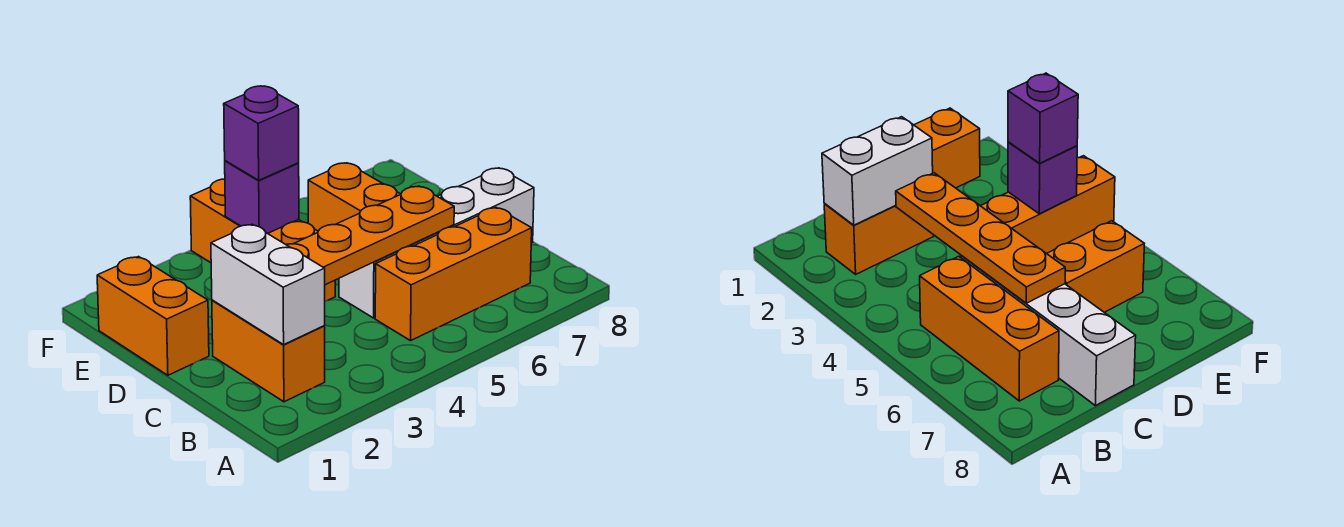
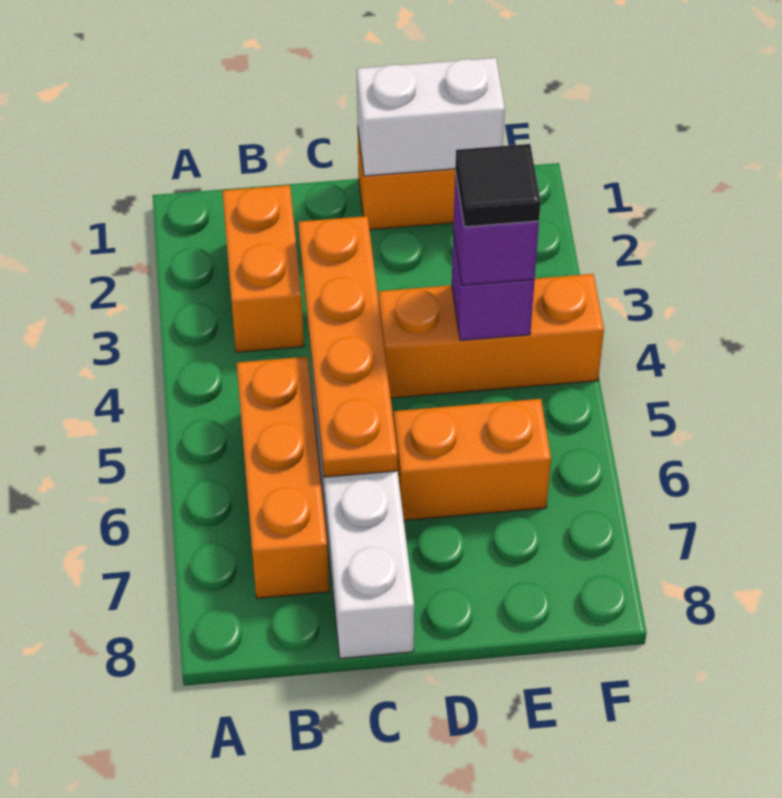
orange 1x2 brick [212,300,325,402] -> orange 1x2 brick turned to [222,185,304,352]
white 1x2 brick [211,224,325,345] -> white 1x2 brick moved to [357,58,505,176]
none -> black 1x1 tile [455,144,541,227]

